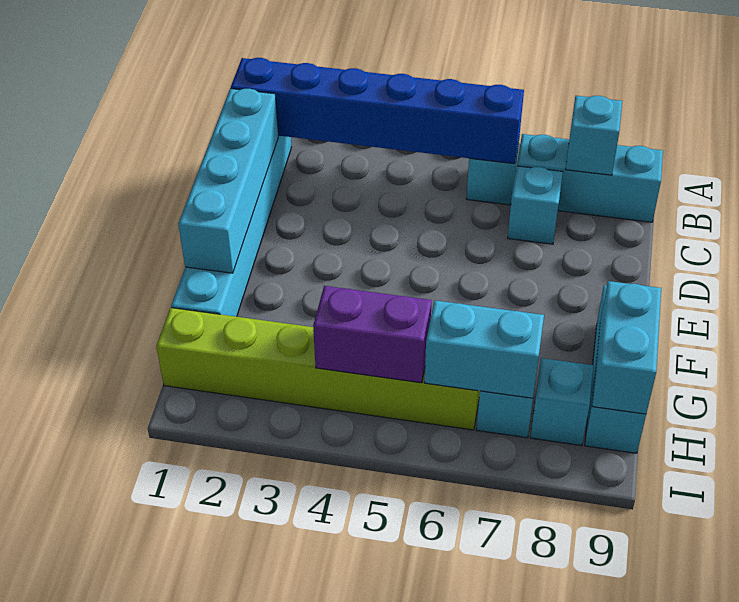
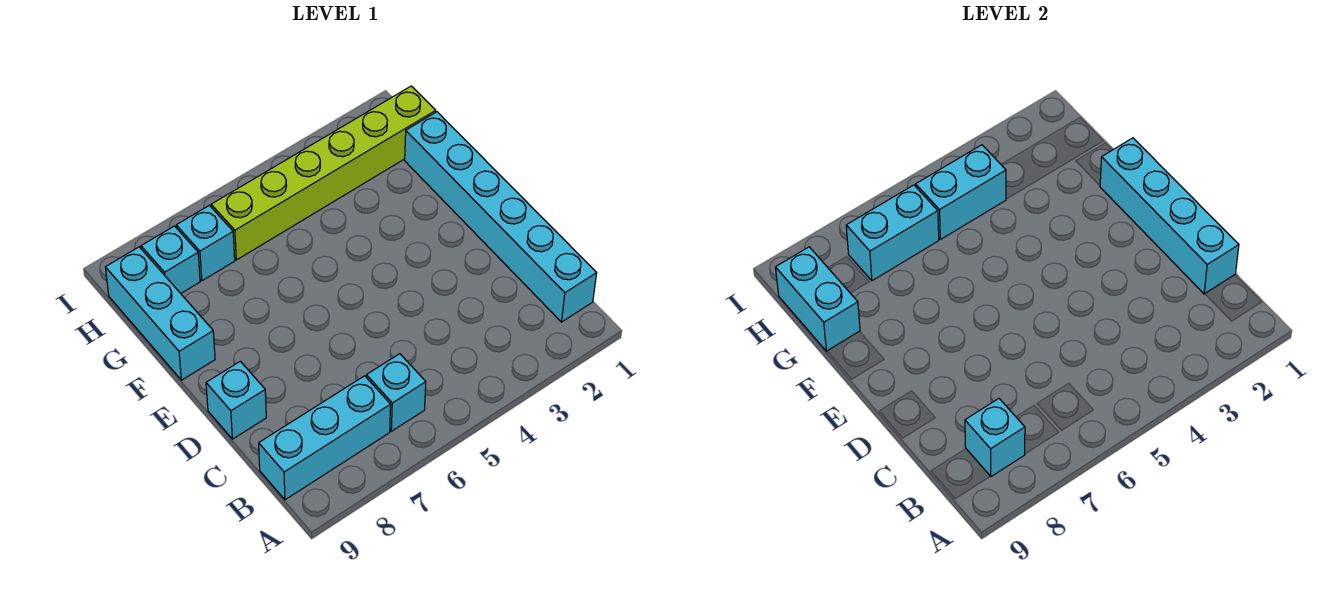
blue 1x6 brick [231,58,524,164] -> none
cyan 1x1 brick [508,166,563,244] -> cyan 1x1 brick moved to [206,361,266,439]
purple 1x2 brick [313,286,432,383] -> cyan 1x2 brick [916,145,1006,239]

